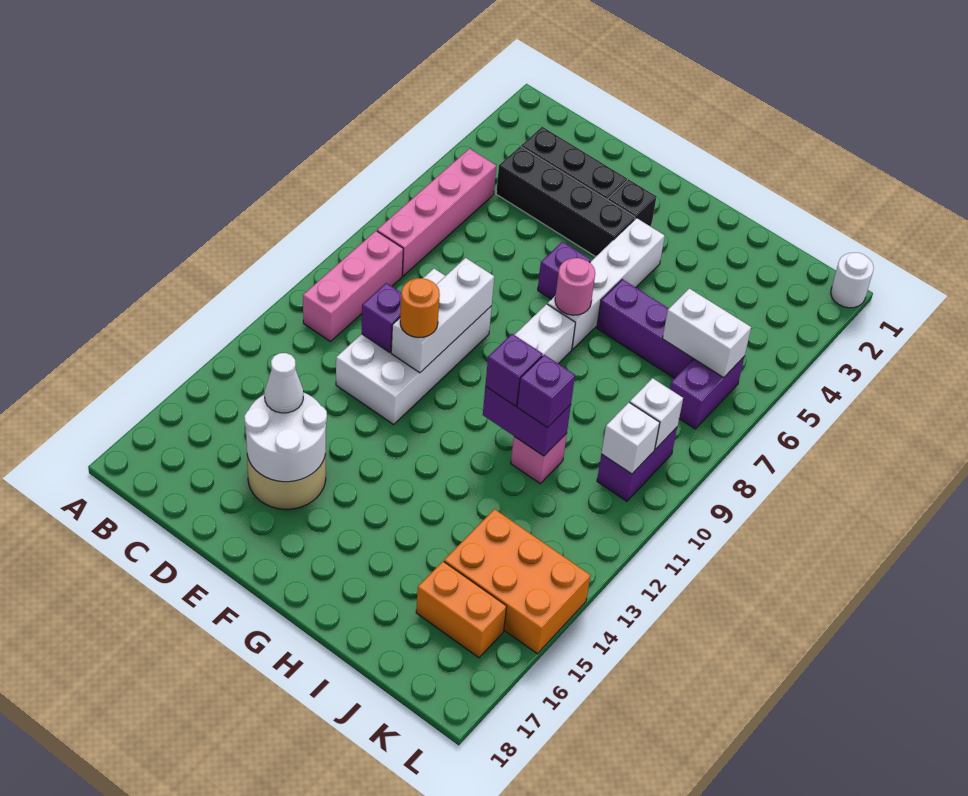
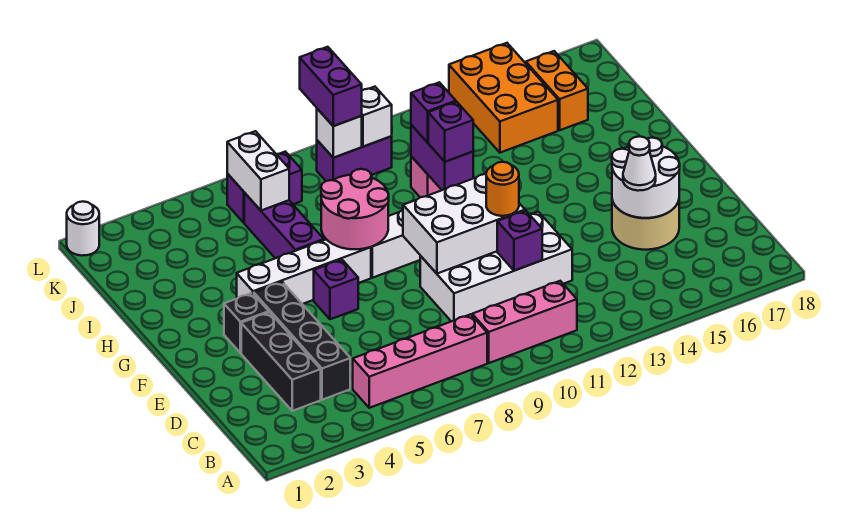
white 1x3 brick [391,258,494,373] -> white 2x3 brick [403,174,525,274]
pink 1x1 round brick [555,258,595,315] -> pink 2x2 round brick [321,169,389,249]
none -> purple 1x2 brick [300,47,362,126]

